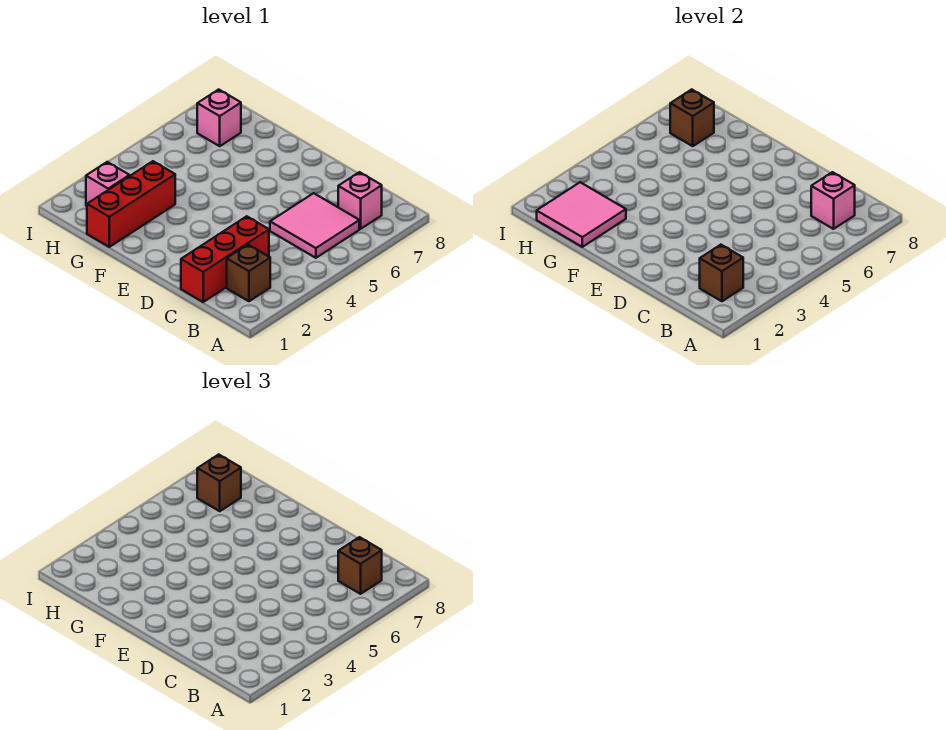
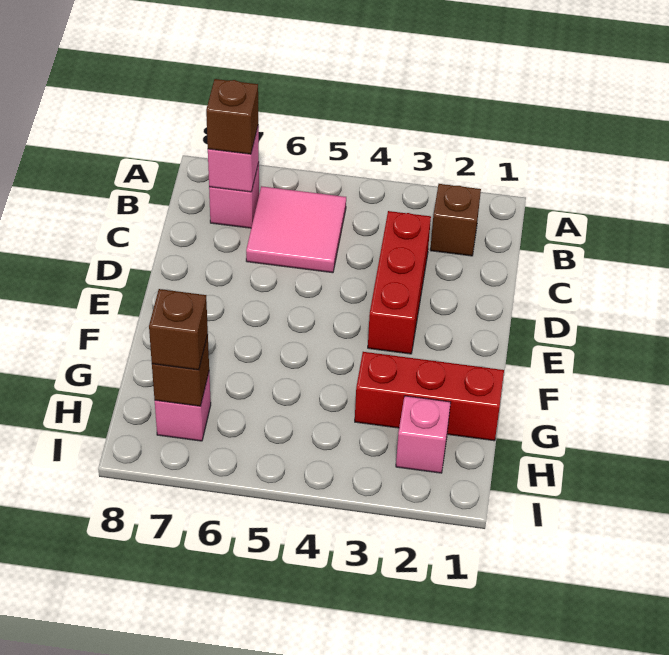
brown 1x1 brick [700,245,743,301] -> none
red 1x3 brick [181,216,269,302] -> red 1x3 brick turned to [368,211,431,354]
pink 2x2 tile [537,182,626,247] -> none

